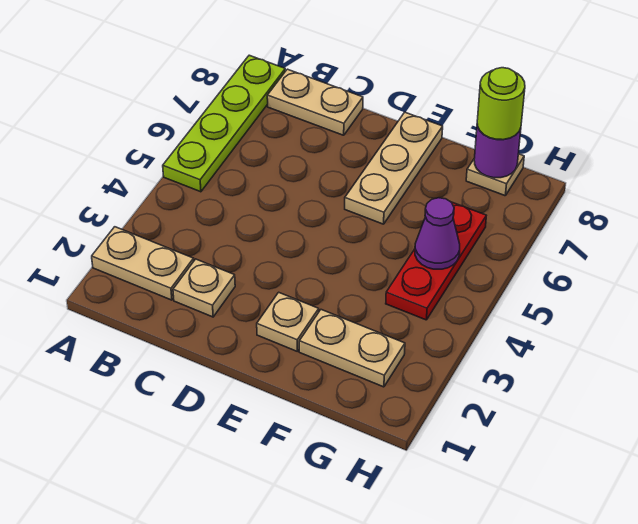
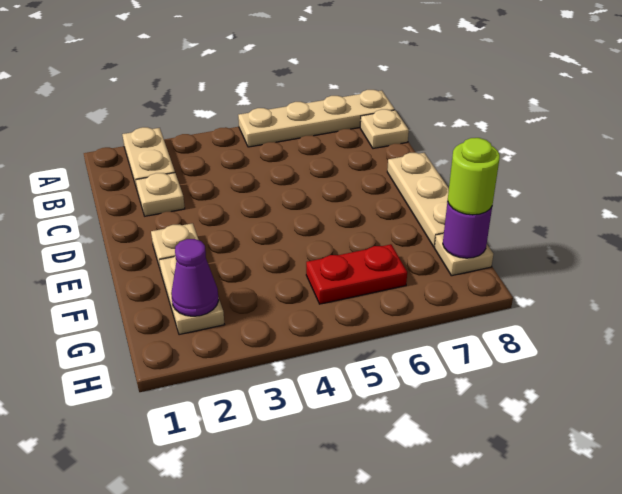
lime 1x4 plate [163,55,285,192] -> tan 1x4 plate [238,90,395,147]
tan 1x2 plate [267,69,363,135] -> tan 1x1 plate [360,109,409,149]
tan 1x3 plate [345,112,443,224] -> tan 1x3 plate turned to [387,153,449,247]
red 1x3 plate [386,202,486,320] -> red 1x2 plate [306,244,407,304]
purple 1x1 cone [415,198,460,269] -> purple 1x1 cone moved to [171,239,219,316]

